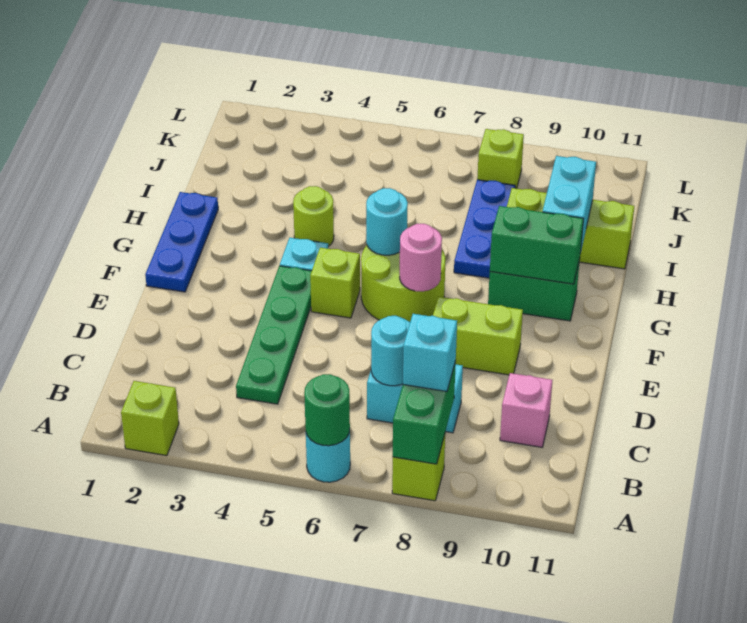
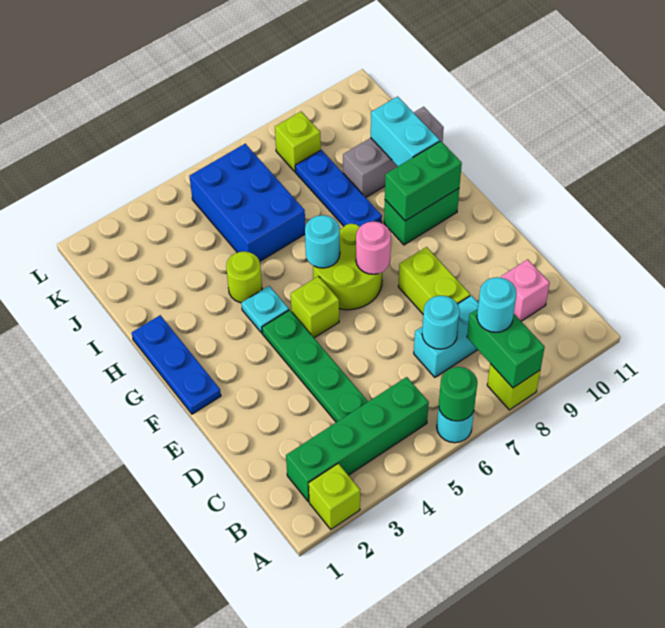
none -> green 1x4 brick [286,377,429,502]
cyan 1x1 brick [403,314,457,392] -> cyan 1x1 round brick [477,277,517,332]
lime 1x2 brick [433,297,523,375] -> lime 1x2 brick turned to [398,247,470,314]
none -> blue 2x3 brick [190,144,305,261]
lime 1x3 brick [507,188,634,269] -> grey 1x3 brick [343,107,444,198]

